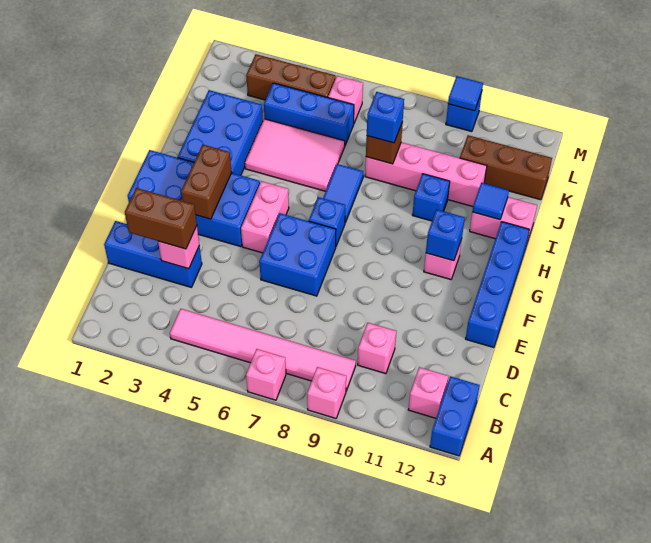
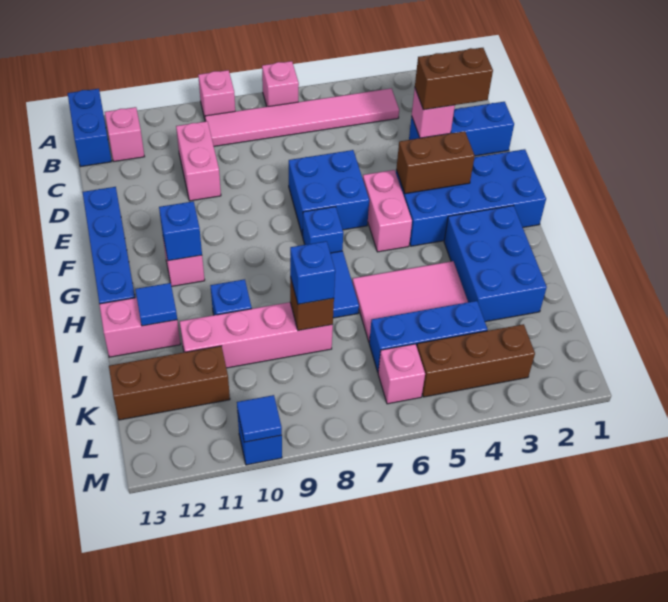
pink 1x1 brick [358,323,396,374] -> pink 1x2 brick [176,121,221,201]
brown 1x2 brick [181,145,232,219] -> brown 1x2 brick turned to [396,131,475,194]

